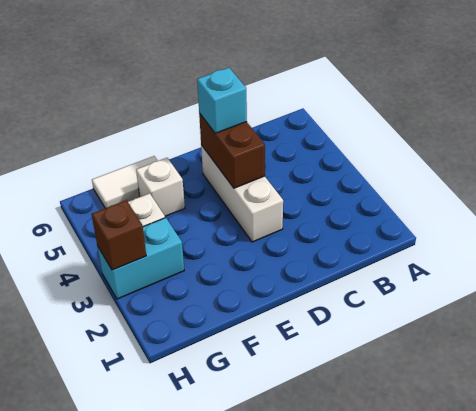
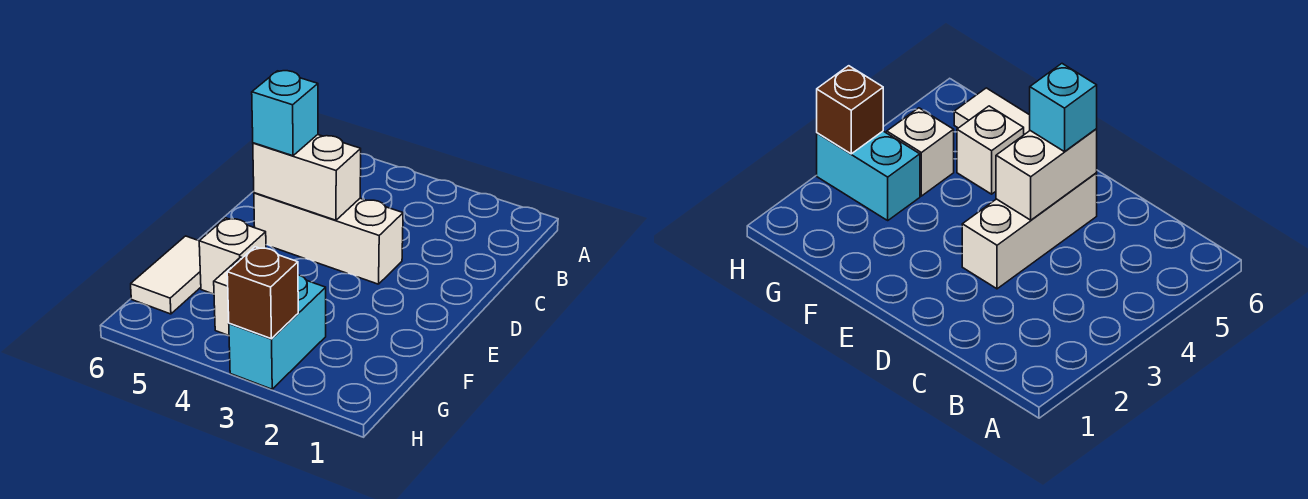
brown 1x2 brick [199,113,265,188] -> white 1x2 brick [253,135,361,220]

